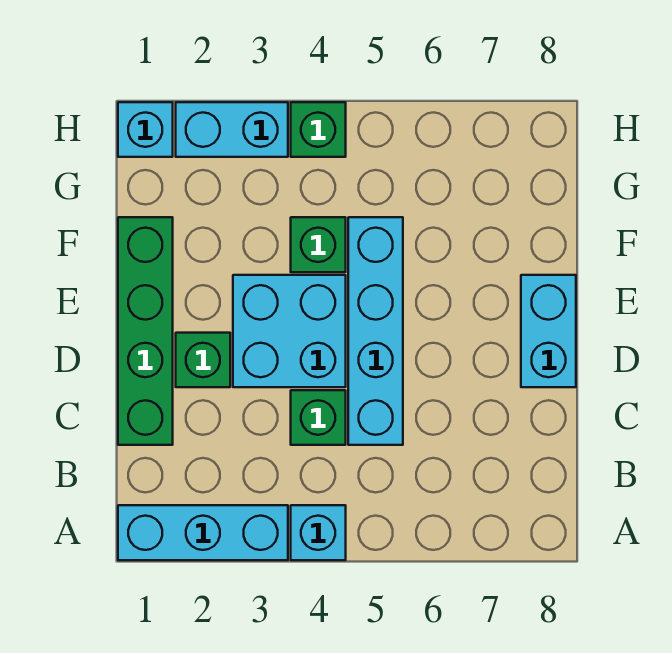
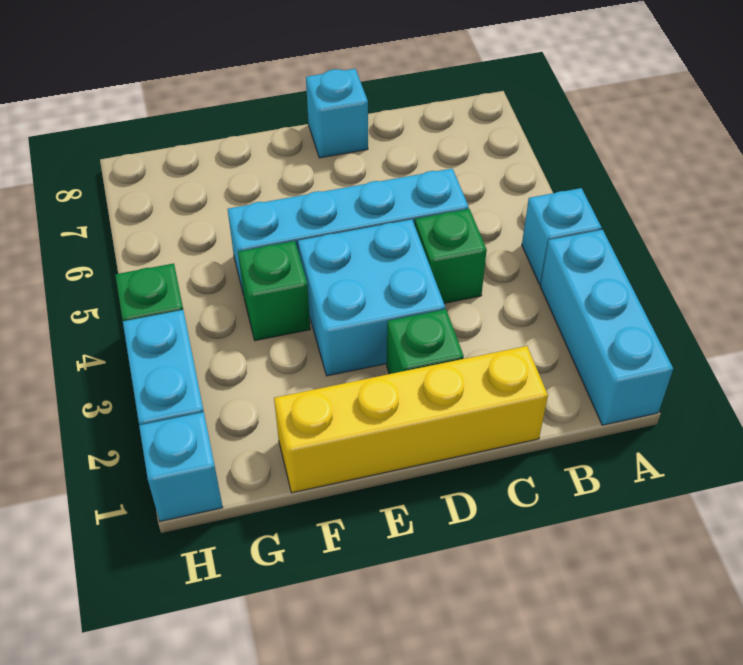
green 1x4 brick [118,217,173,445] -> yellow 1x4 brick [274,346,548,493]
cyan 1x2 brick [521,275,576,387] -> cyan 1x1 brick [306,69,368,158]

